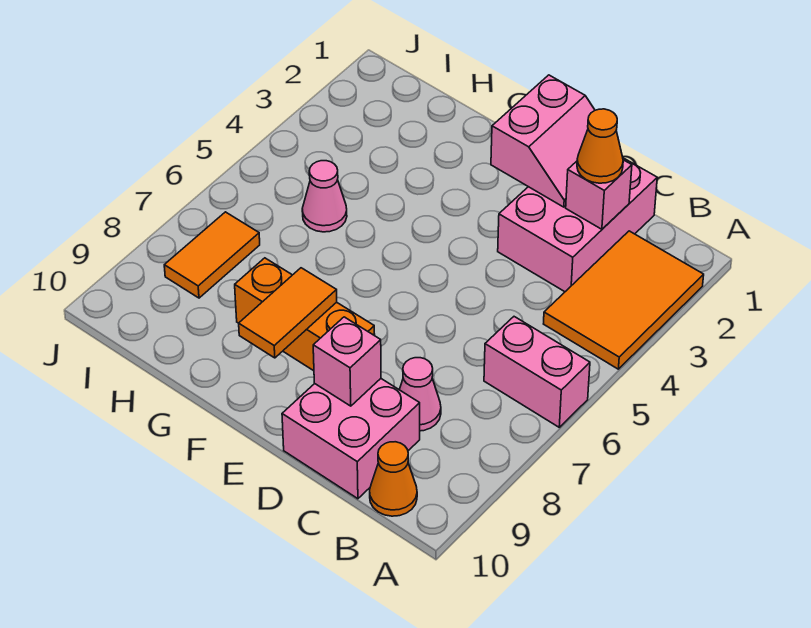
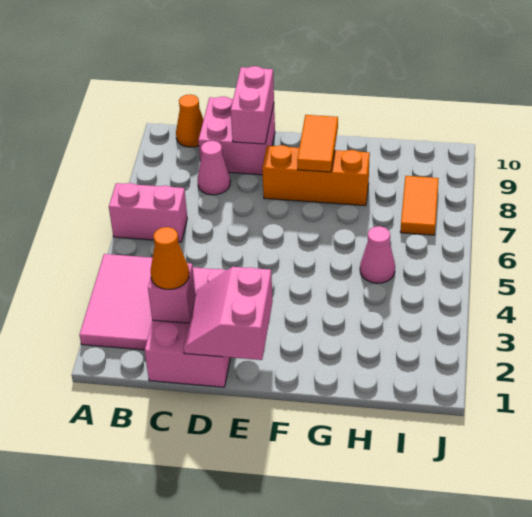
orange 2x3 tile [544,231,704,369] -> pink 2x3 tile [79,254,152,350]
pink 1x1 brick [313,317,381,406] -> pink 1x2 brick [231,66,274,144]

